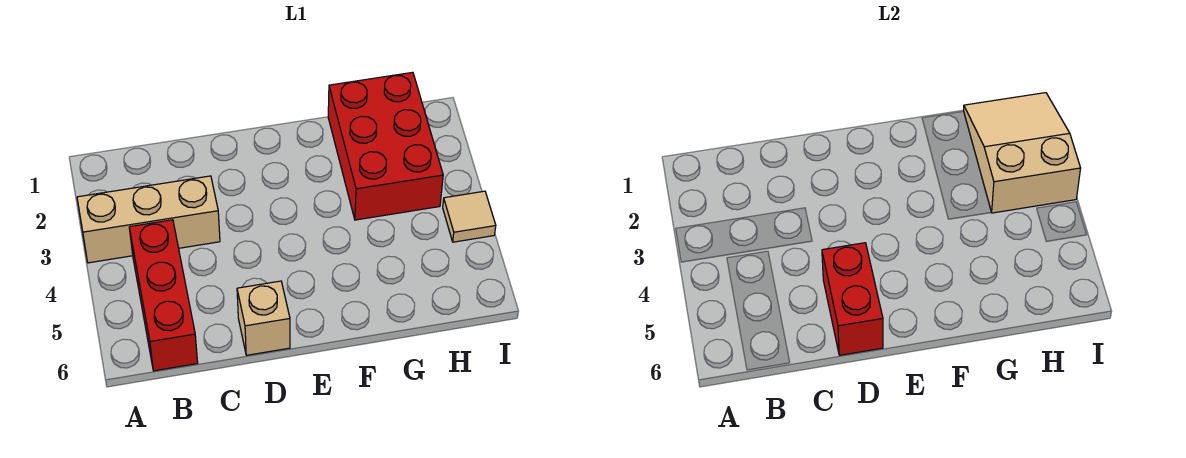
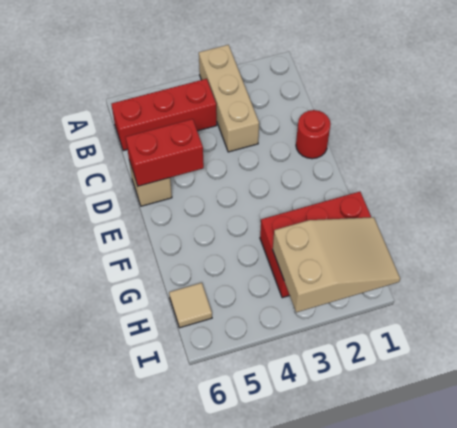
none -> red 1x1 round brick [296,110,331,159]
tan 1x1 tile [443,191,496,242] -> tan 1x1 tile moved to [169,283,212,328]

